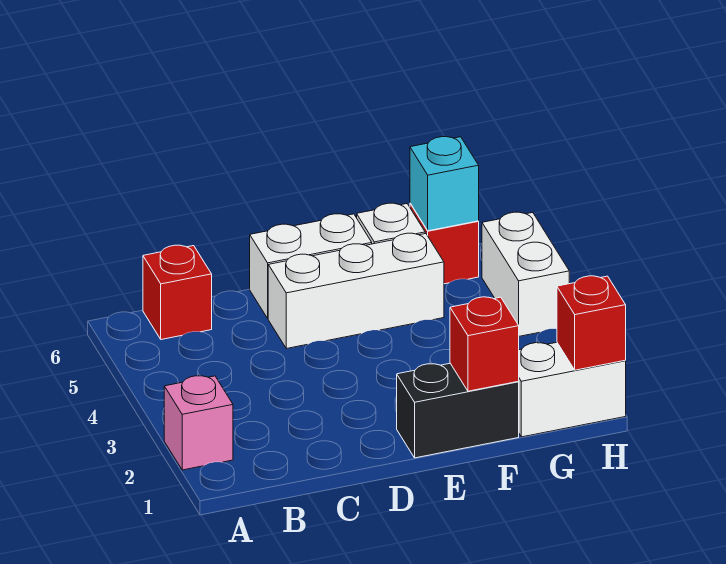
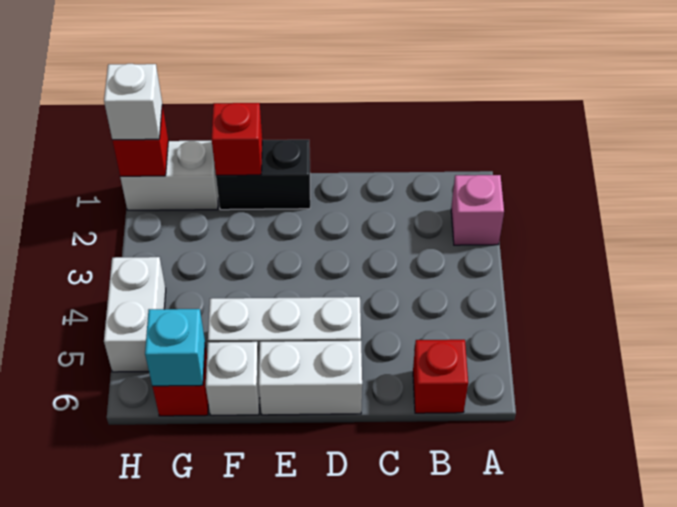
none -> white 1x1 brick [104,64,162,140]

